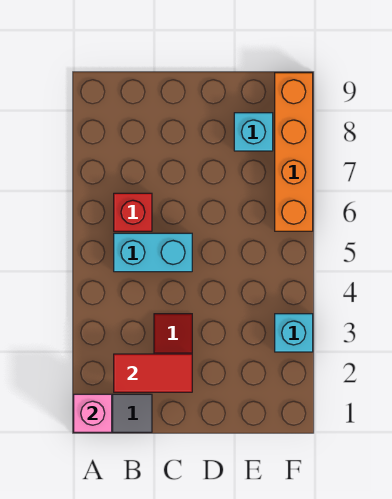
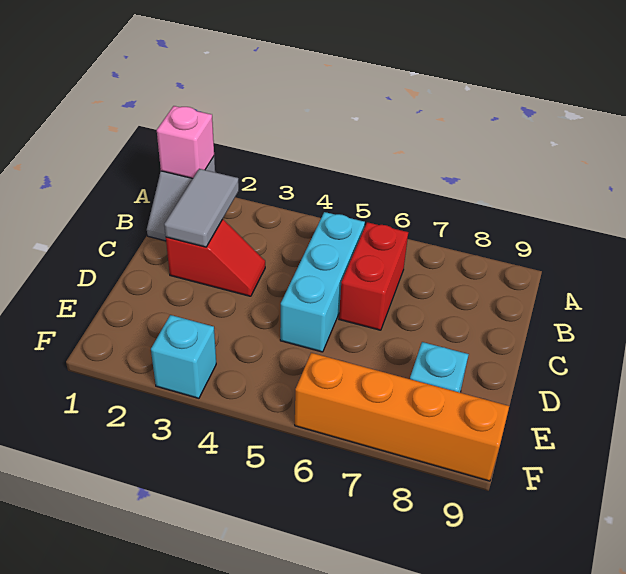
red 1x2 tile [114,354,192,392] -> grey 1x2 tile [164,169,239,247]
cyan 1x2 brick [114,233,192,272] -> cyan 1x3 brick [280,212,365,352]
red 1x1 brick [114,193,152,231] -> red 1x2 brick [339,222,408,330]

